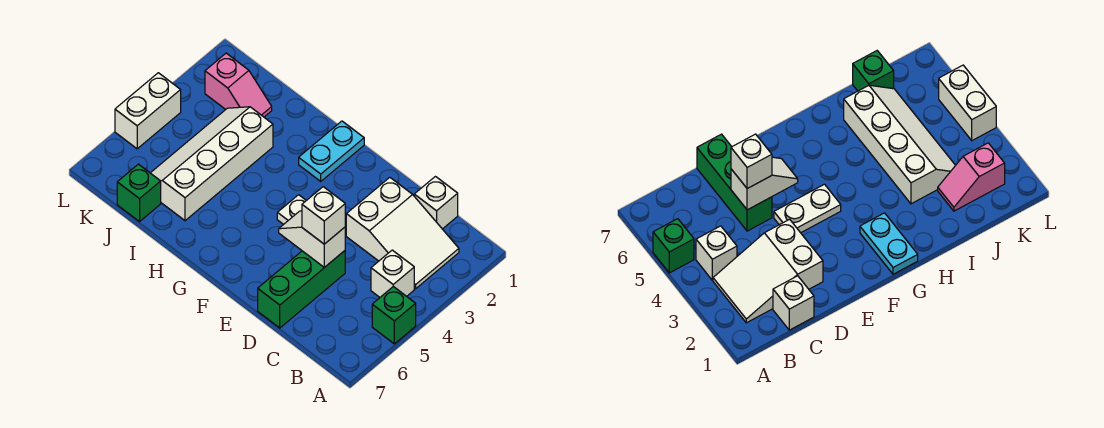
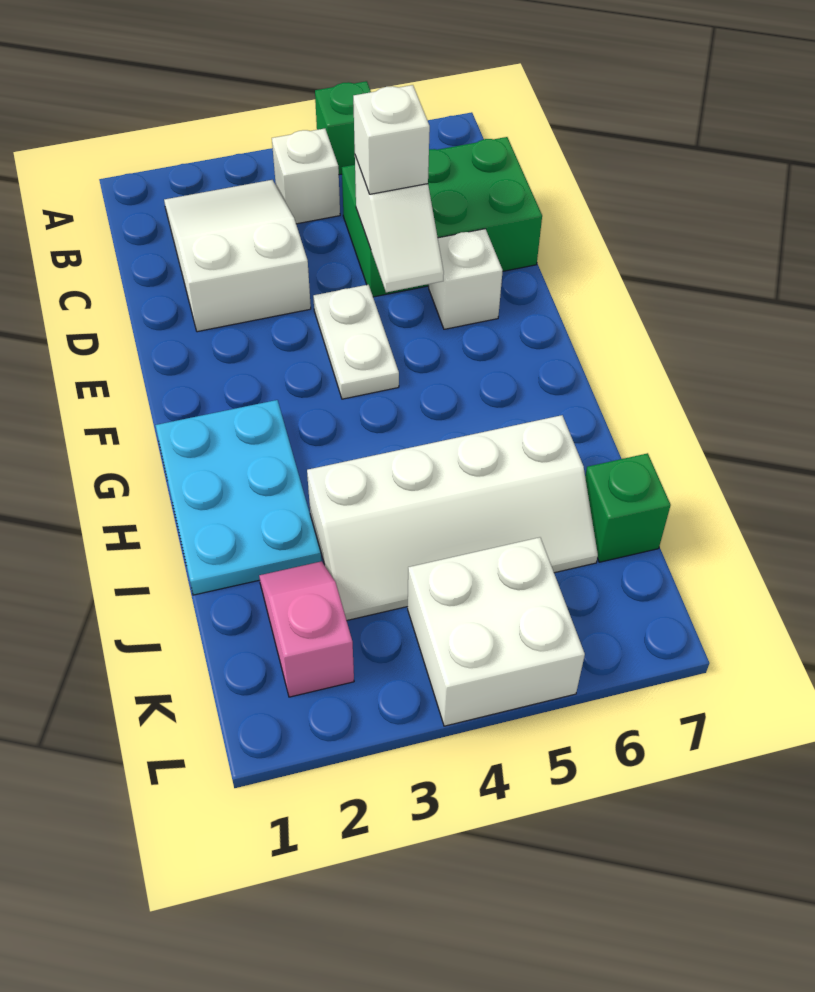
white 1x1 brick [414,177,458,229] -> white 1x1 brick moved to [429,229,503,329]
green 1x3 brick [258,251,345,328] -> green 2x3 brick [342,137,542,297]
cyan 1x2 plate [299,121,364,181] -> cyan 2x3 plate [155,400,321,595]
white 1x2 brick [115,73,181,149] -> white 2x2 brick [408,537,585,726]

